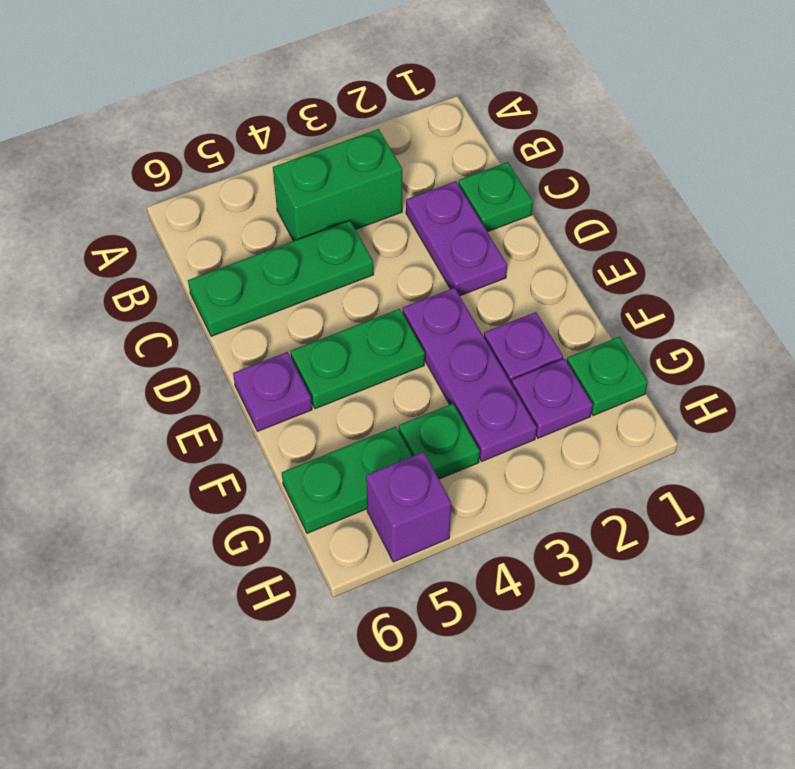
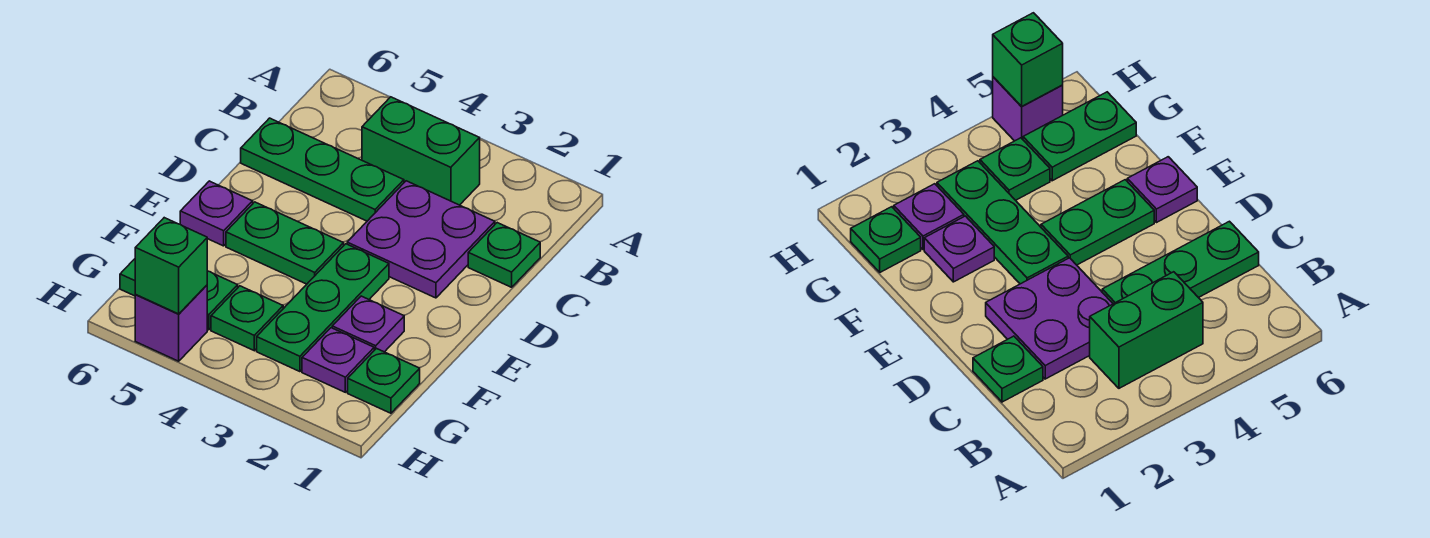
purple 1x2 plate [406,181,507,296] -> purple 2x2 plate [347,181,495,298]
purple 1x3 plate [403,288,537,461] -> green 1x3 plate [257,244,389,372]
none -> green 1x1 brick [135,218,207,314]

